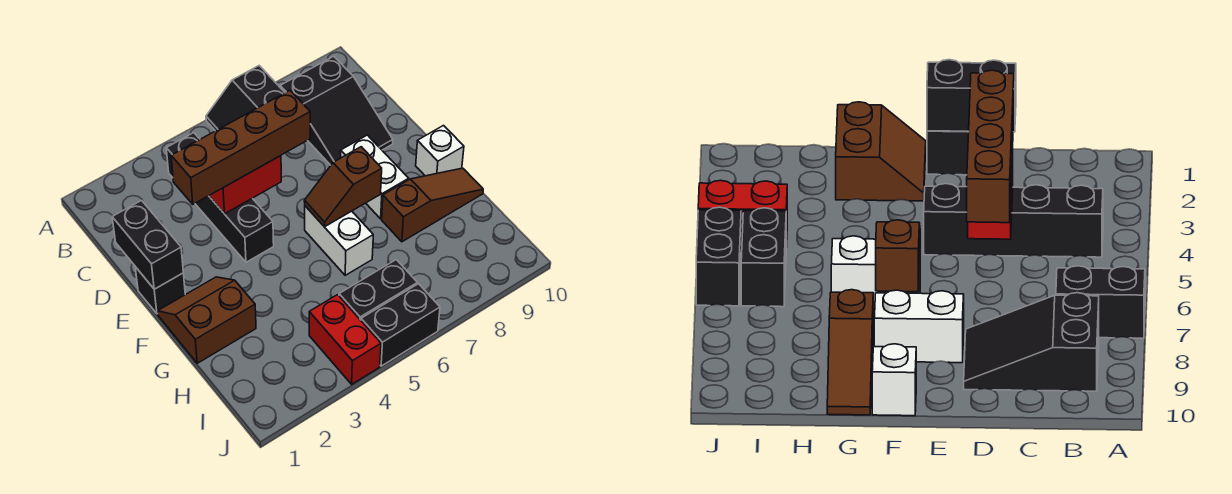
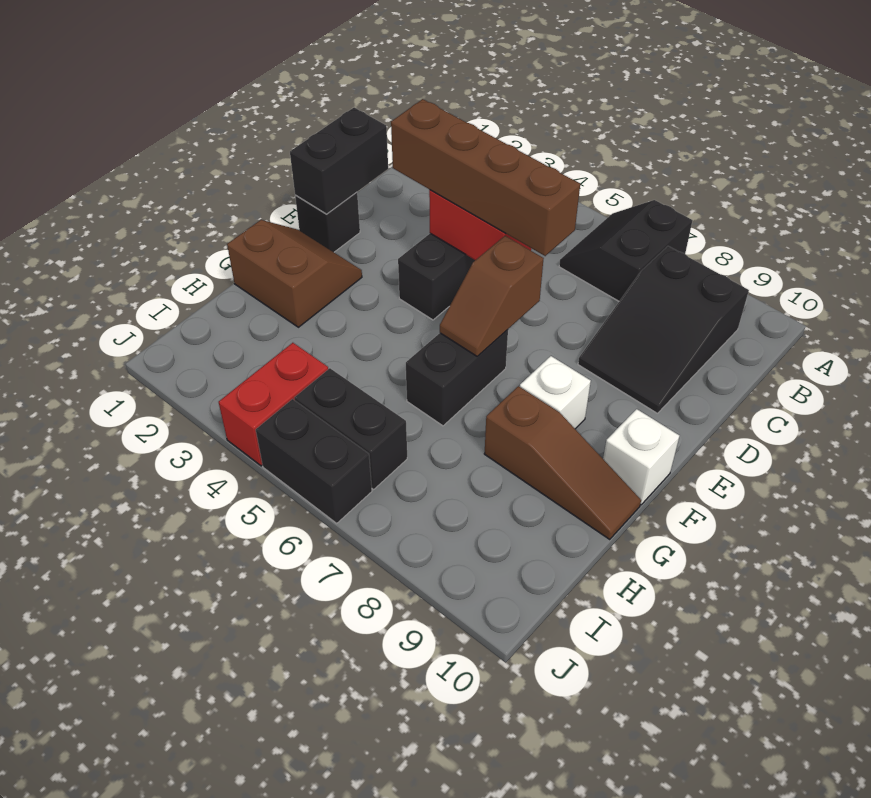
white 1x2 brick [341,135,409,219] -> white 1x1 brick [520,356,591,429]
white 1x2 brick [305,206,373,275] -> black 1x2 brick [406,330,508,426]
brown 1x2 slope [304,147,382,227] -> brown 1x2 slope turned to [440,236,544,356]

